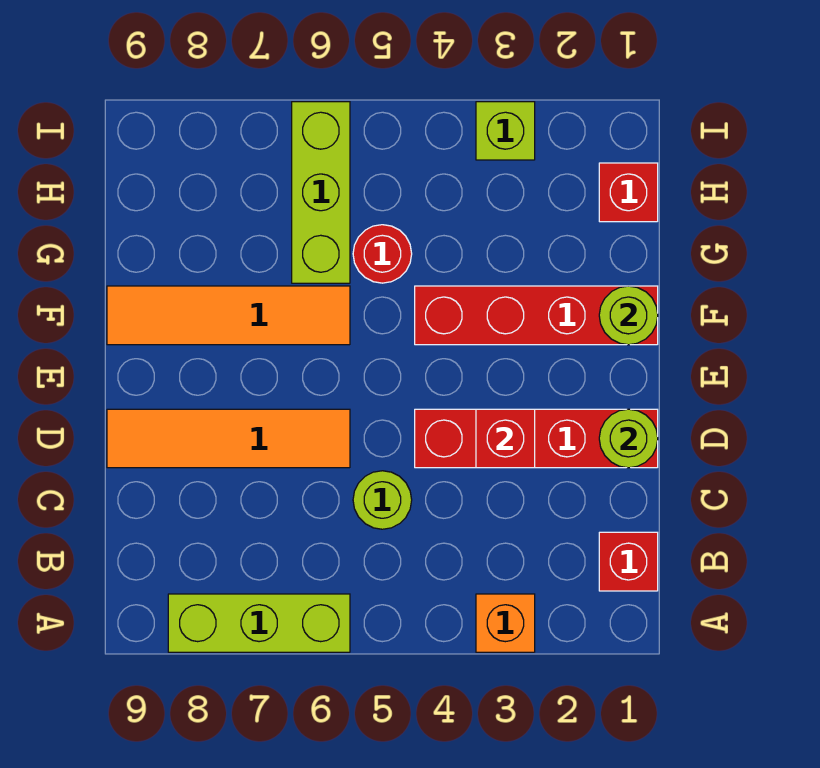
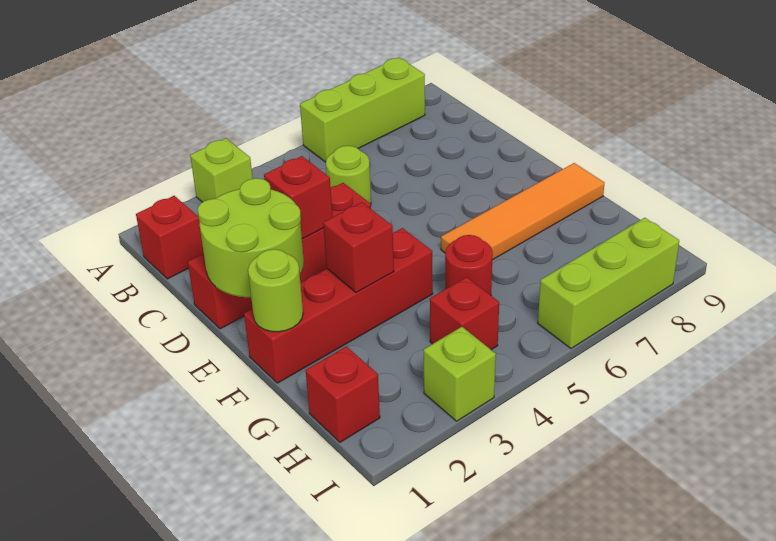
orange 1x1 brick [476,594,535,652] -> lime 1x1 brick [190,138,253,202]
lime 1x1 round brick [599,409,658,468] -> lime 2x2 round brick [197,178,304,297]
orange 1x4 tile [107,409,350,468] -> none
none -> red 1x1 brick [323,202,394,292]
lime 1x3 brick [292,102,350,283] -> lime 1x3 brick turned to [538,218,679,348]
none -> red 1x1 brick [430,277,499,350]

